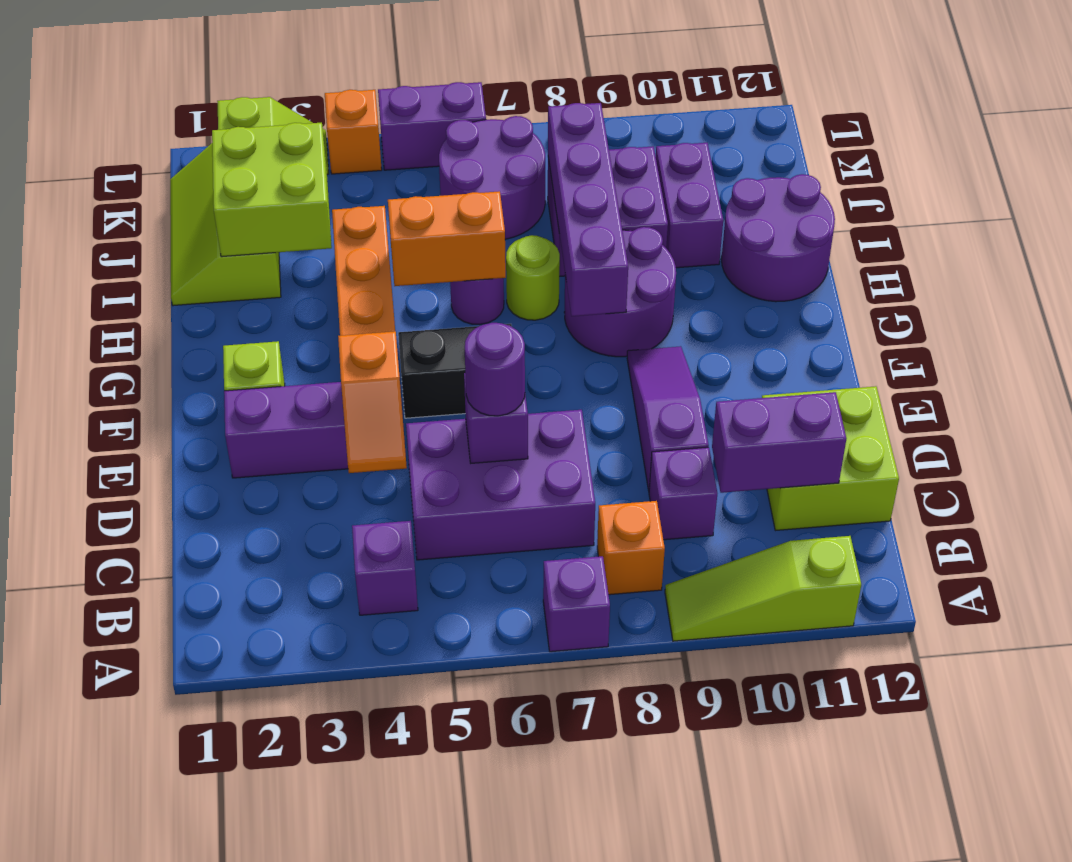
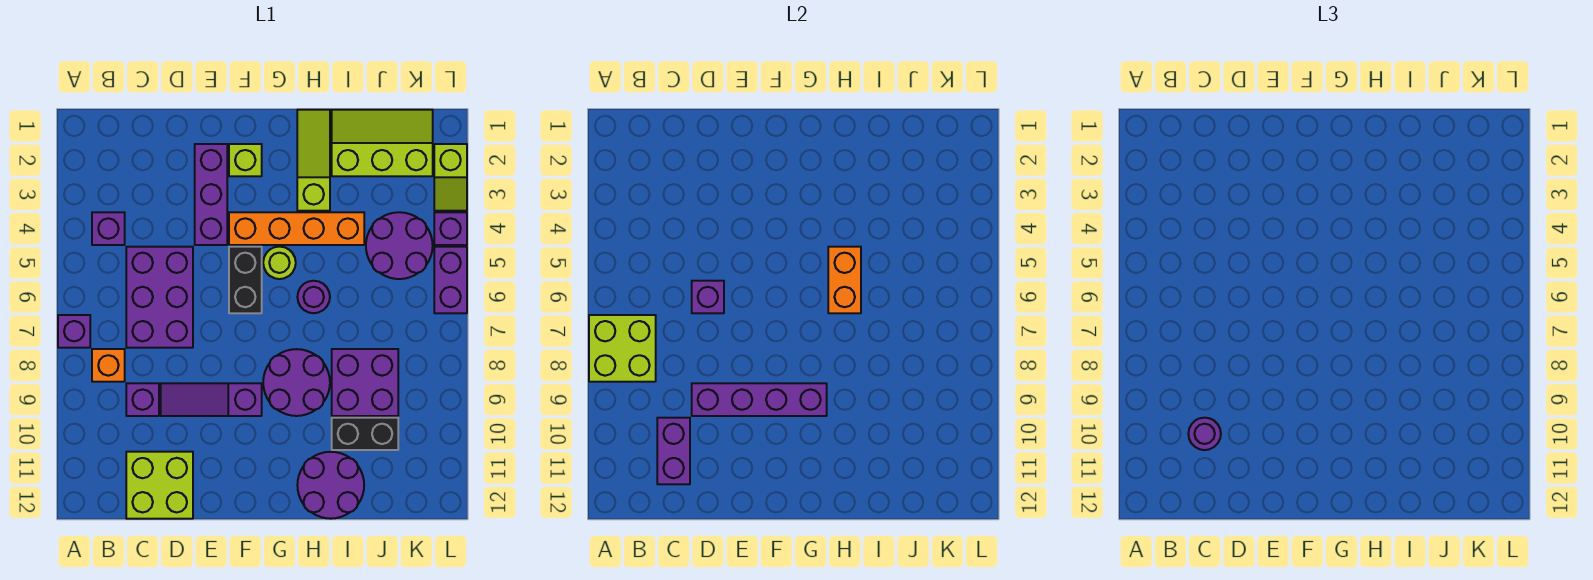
lime 1x3 slope [665,536,861,641] -> lime 1x3 slope moved to [297,110,330,211]
orange 1x2 slope [338,331,407,473] -> none
purple 1x1 round brick [465,323,525,416] -> purple 1x1 round brick moved to [1188,418,1221,450]
purple 1x3 slope [627,346,709,491] -> purple 1x3 slope turned to [161,383,262,416]
purple 1x4 brick [548,103,628,316] -> purple 1x4 brick moved to [692,383,827,416]
lime 1x1 round brick [506,235,560,320] -> lime 1x1 round brick moved to [263,247,296,279]
lime 2x2 brick [212,123,332,257] -> lime 2x2 brick moved to [589,315,656,382]
purple 1x2 brick [656,143,723,268] -> black 1x2 brick [332,418,398,450]
purple 2x2 round brick [439,116,545,239] -> purple 2x2 round brick moved to [366,212,433,279]
orange 1x1 brick [325,90,382,174] -> purple 1x1 brick [434,212,467,245]

